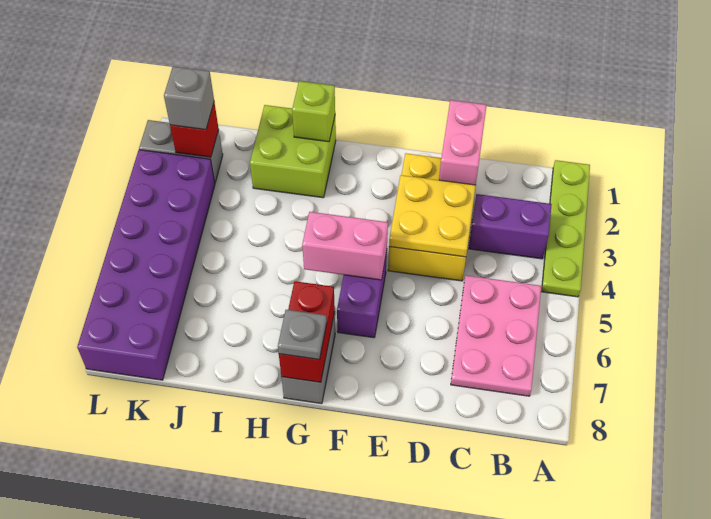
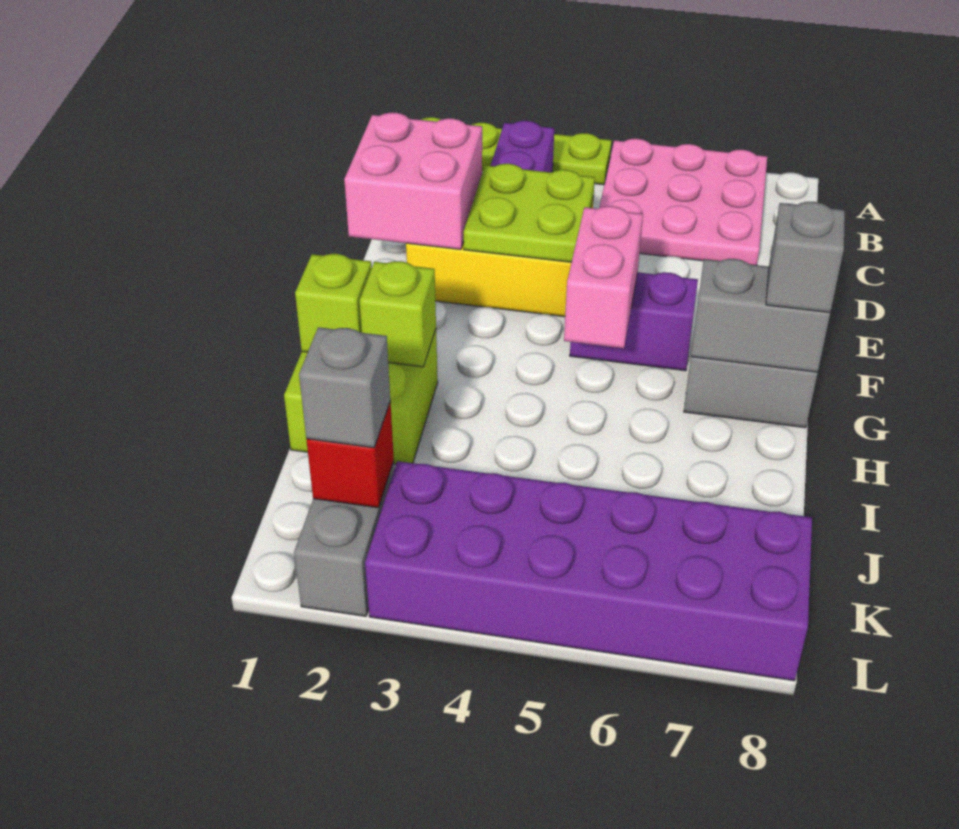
pink 2x3 plate [451,275,541,396] -> pink 3x3 plate [599,139,767,265]
pink 1x2 brick [439,100,487,185] -> pink 2x2 brick [344,113,482,249]
yellow 2x2 plate [389,175,476,257] -> lime 2x2 plate [464,164,595,262]
red 1x2 brick [279,281,335,382] -> grey 1x2 brick [691,259,830,372]
grey 1x1 plate [278,310,327,360] -> grey 1x1 brick [766,202,845,313]
none -> lime 1x1 brick [360,261,436,367]

